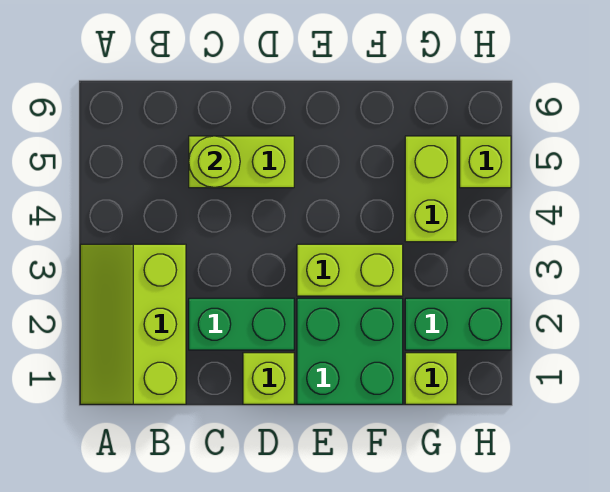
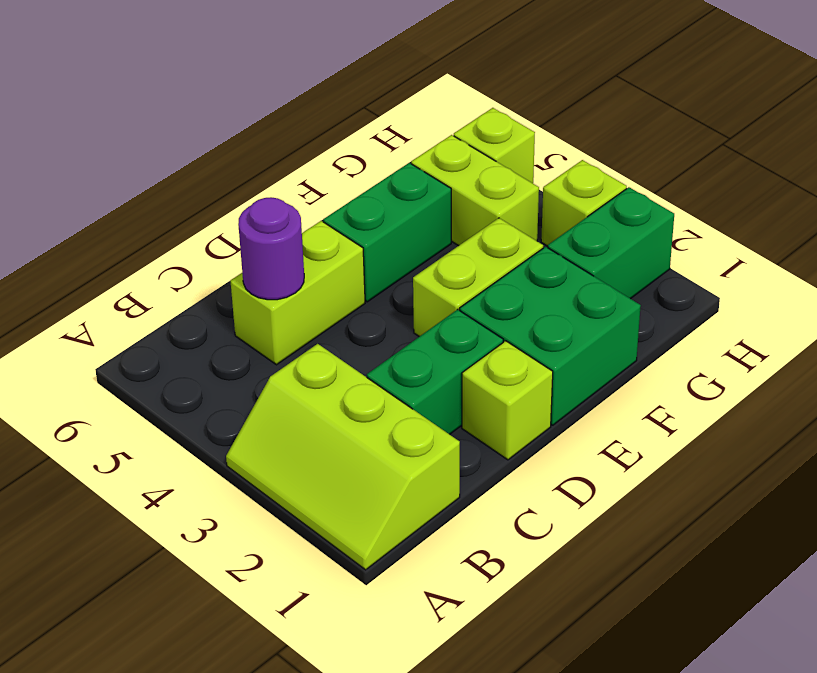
lime 1x1 round brick [189,136,240,188] -> purple 1x1 round brick [238,197,304,300]
none -> green 1x2 brick [323,163,451,302]
lime 1x1 brick [405,353,457,404] -> lime 1x1 brick moved to [541,160,627,246]

